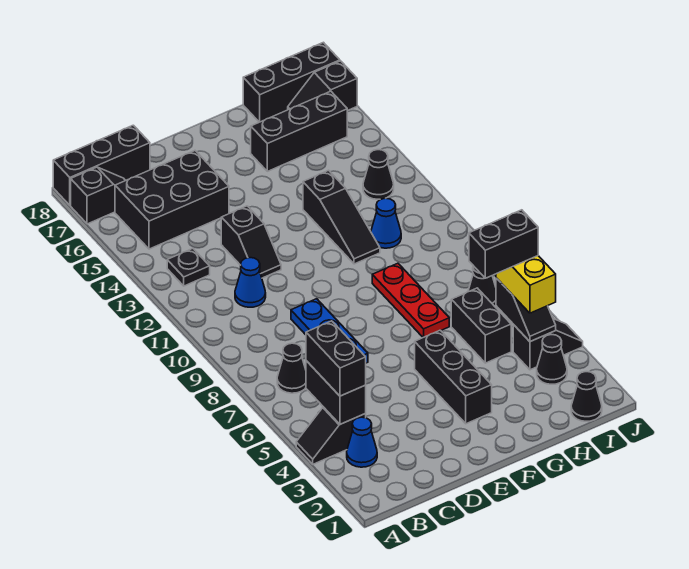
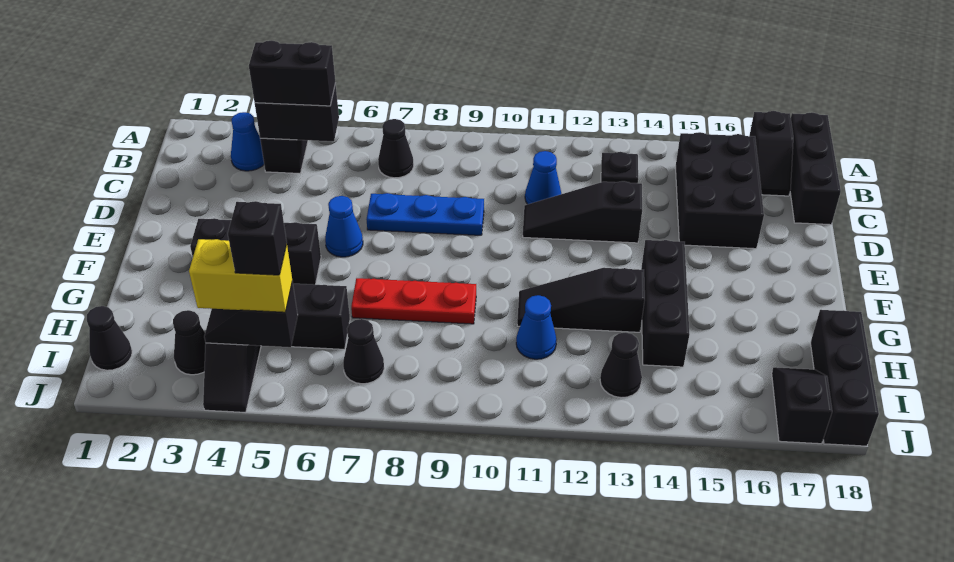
black 1x2 slope [221,206,281,278] -> black 1x3 slope [523,181,642,243]
none -> blue 1x1 cone [325,196,363,257]
black 1x3 brick [251,91,347,171] -> black 1x3 brick moved to [641,240,689,367]
black 1x2 brick [469,210,538,278] -> black 1x1 brick [228,201,287,275]

